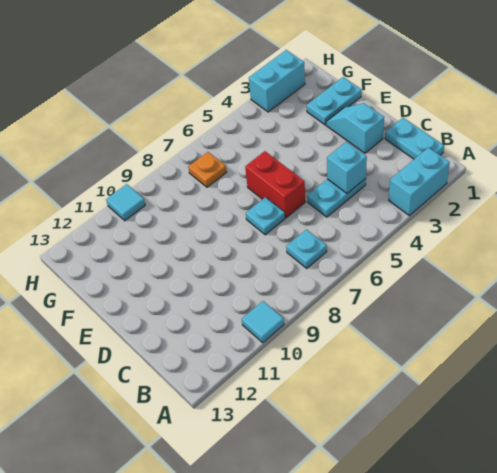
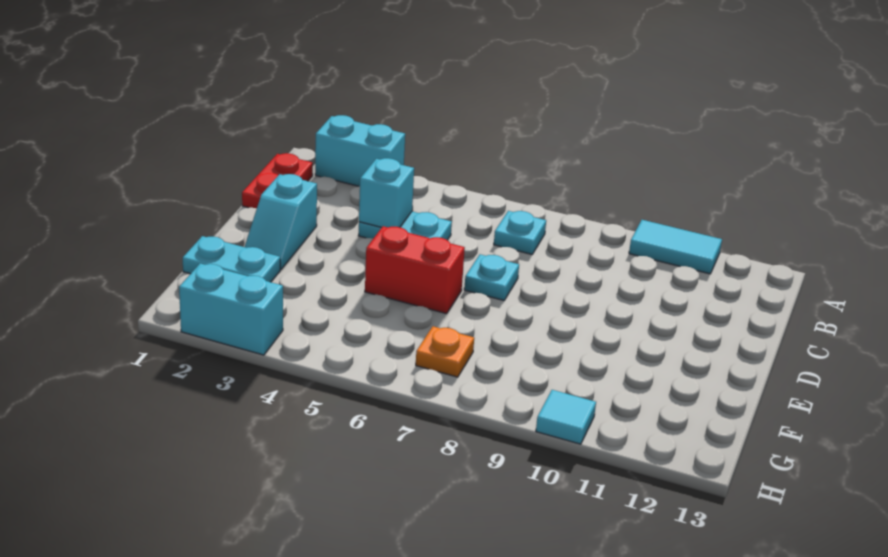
cyan 1x1 tile [242,301,284,343] -> cyan 1x2 tile [629,220,722,274]
cyan 1x2 plate [385,118,444,159] -> red 1x2 plate [242,153,313,208]
red 1x2 brick [245,151,305,218] -> red 1x2 brick turned to [365,226,465,314]

